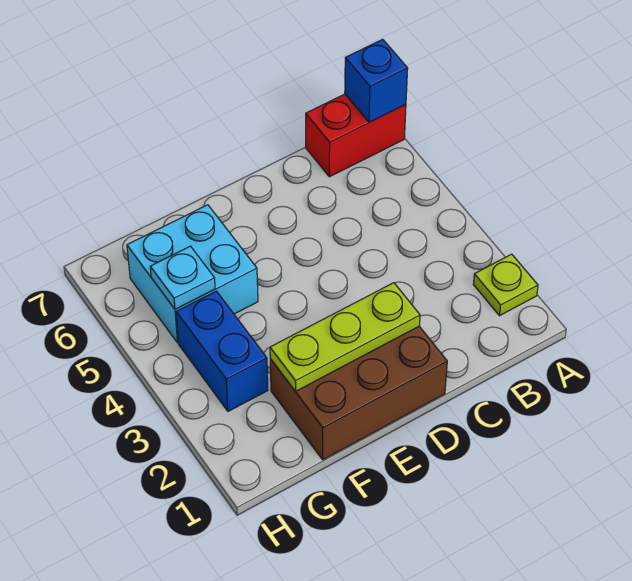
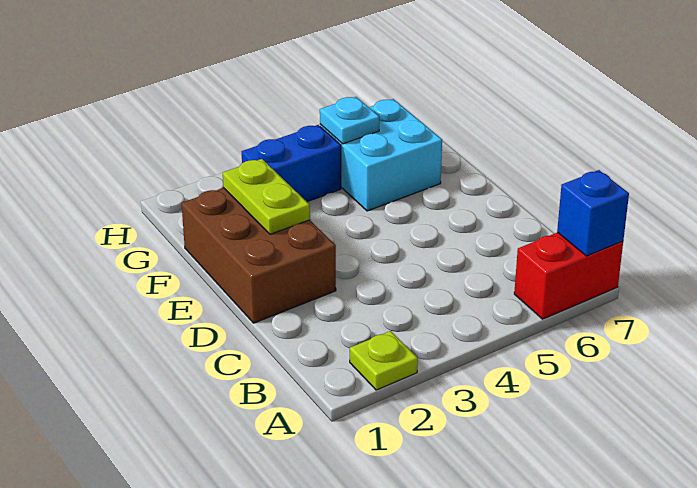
red 1x2 brick [306,94,406,177] -> red 1x2 brick turned to [514,232,623,319]
lime 1x3 plate [270,283,420,391] -> lime 1x2 plate [223,159,310,234]

